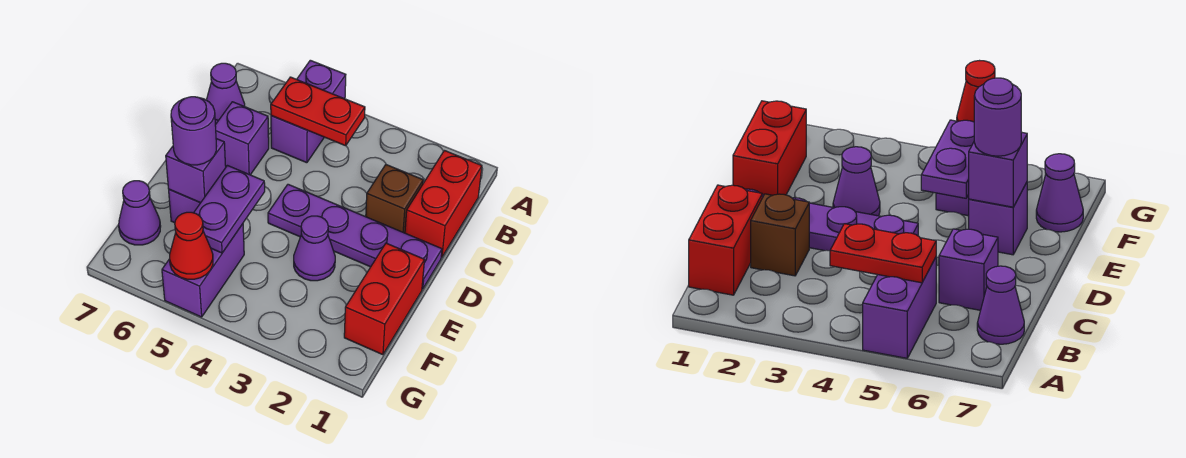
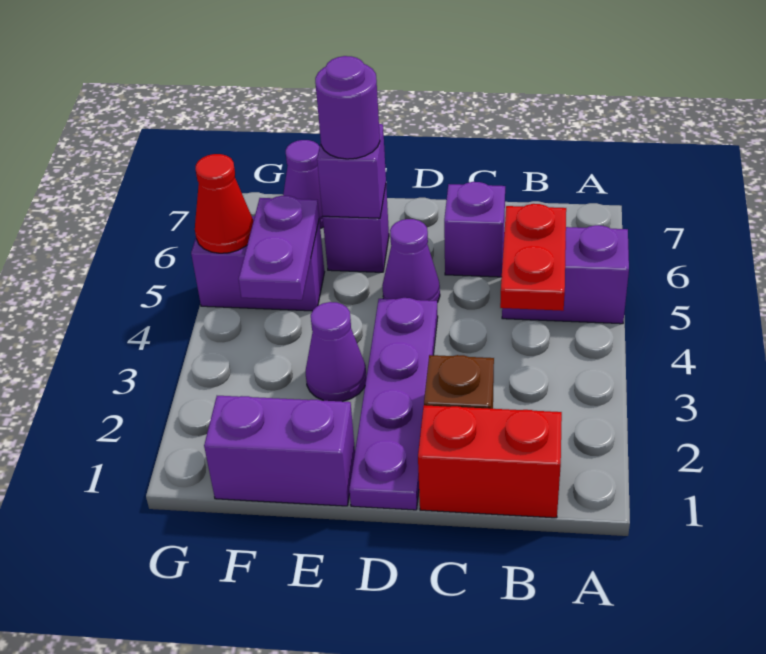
purple 1x1 cone [207,63,245,125] -> purple 1x1 cone moved to [382,219,440,302]
red 1x2 brick [344,243,424,355] -> purple 1x2 brick [204,396,355,506]
purple 1x2 plate [194,166,265,253] -> purple 1x2 plate turned to [239,196,319,300]

